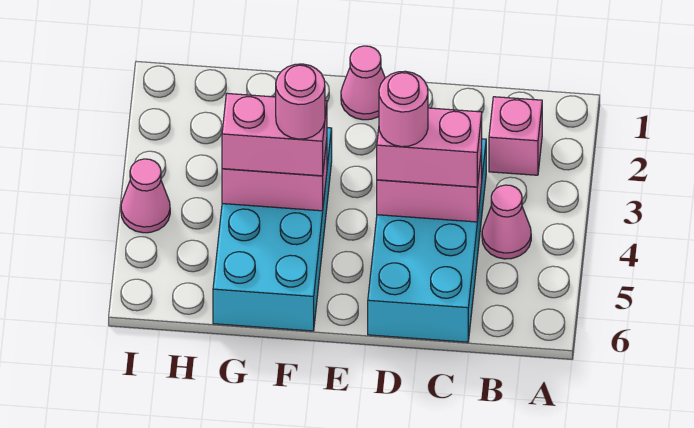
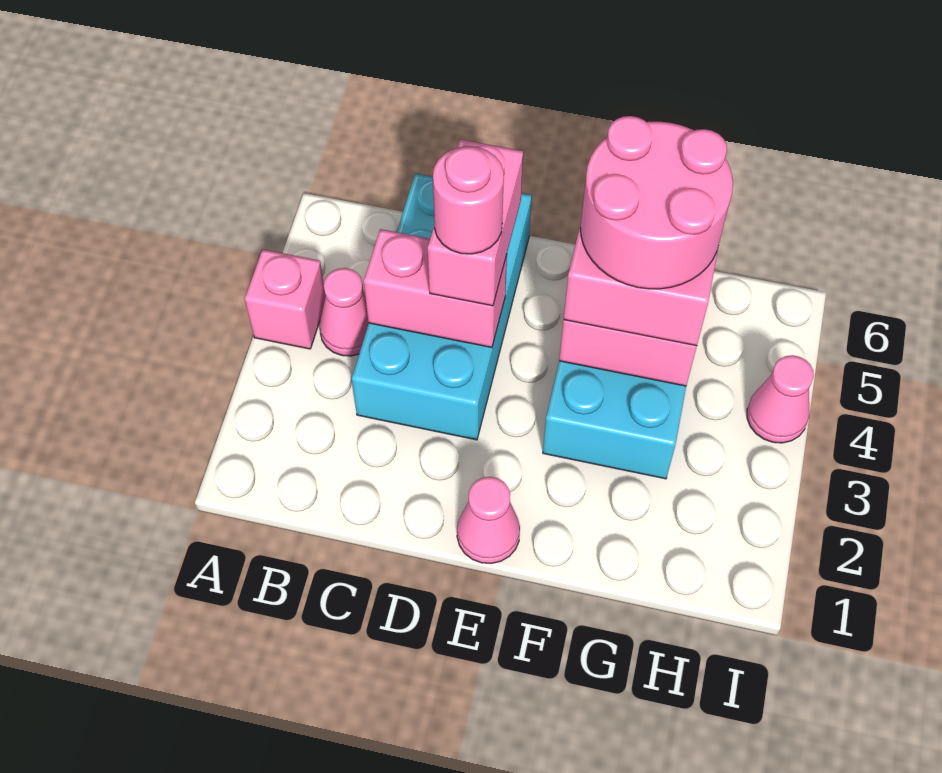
pink 1x1 brick [489,97,542,175] -> pink 1x1 brick moved to [245,249,326,349]
pink 1x2 brick [377,108,482,187] -> pink 1x2 brick turned to [428,139,523,306]
pink 1x1 round brick [276,64,325,139] -> pink 2x2 round brick [581,116,733,289]

